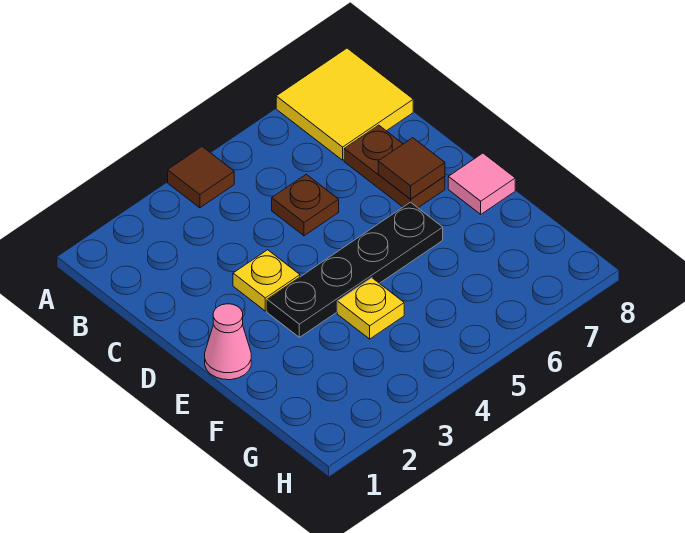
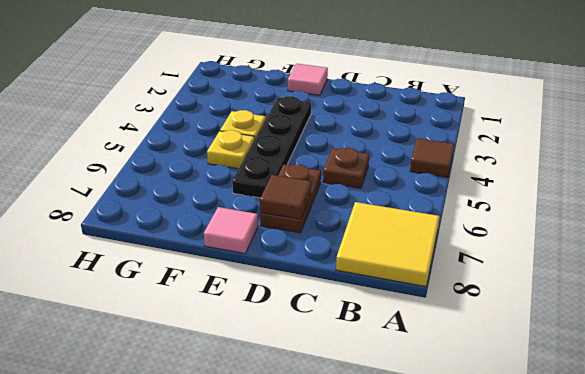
brown 1x2 plate [344,125,445,208] -> brown 1x2 plate turned to [260,164,321,233]
yellow 1x1 plate [233,250,300,311] -> yellow 1x1 plate moved to [207,130,255,169]
pink 1x1 cone [205,304,251,380] -> pink 1x1 tile [288,64,328,95]

